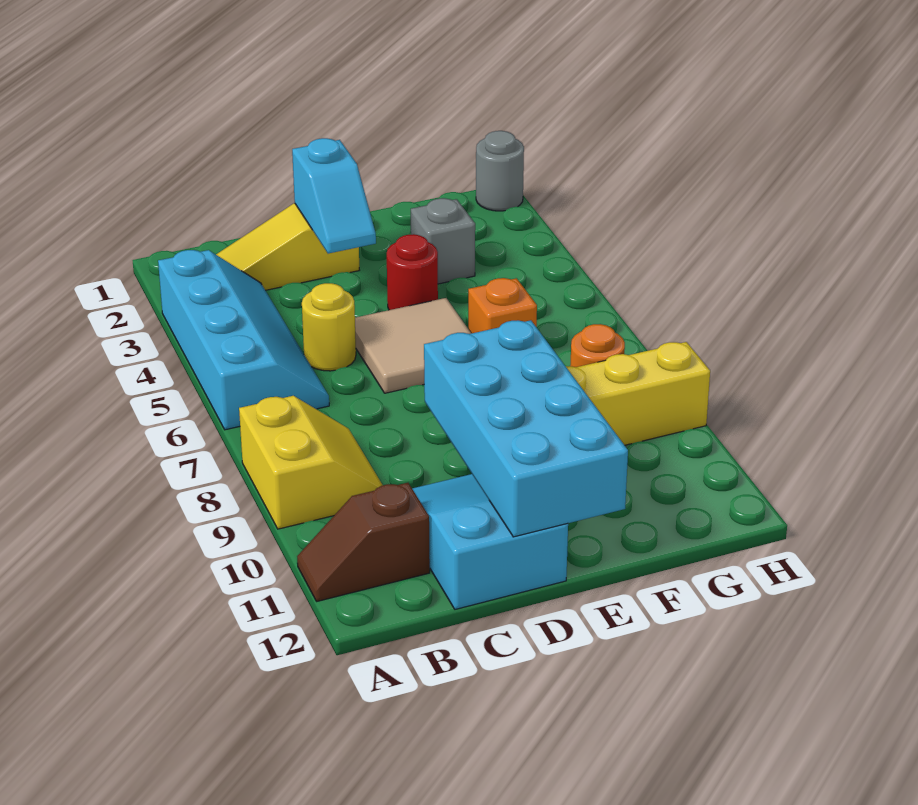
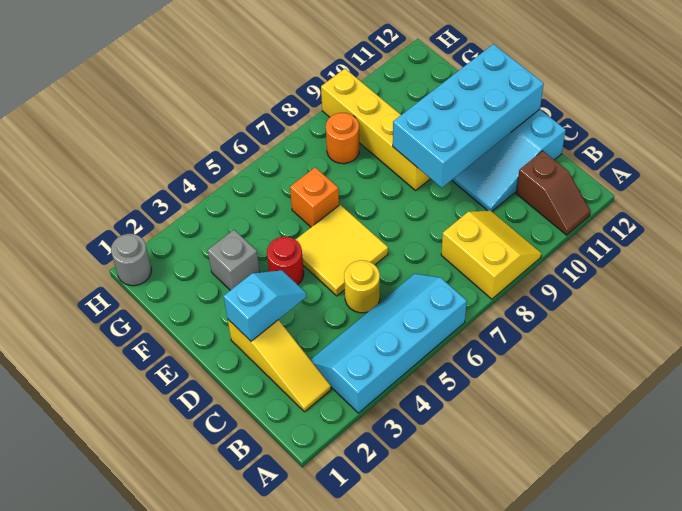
yellow 2x2 slope [239,396,383,529] -> yellow 2x2 slope turned to [441,211,542,299]
tan 2x2 tile [355,298,471,393] -> yellow 2x2 tile [296,205,388,296]

